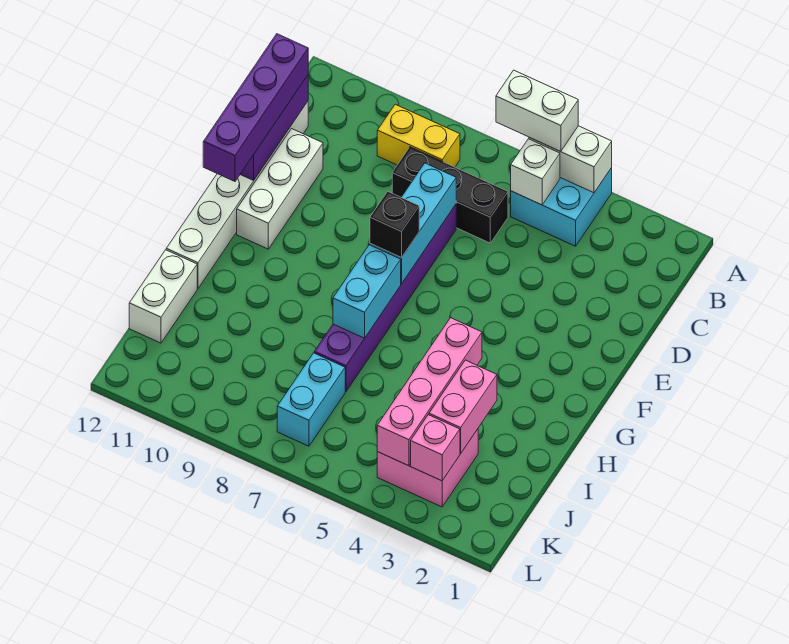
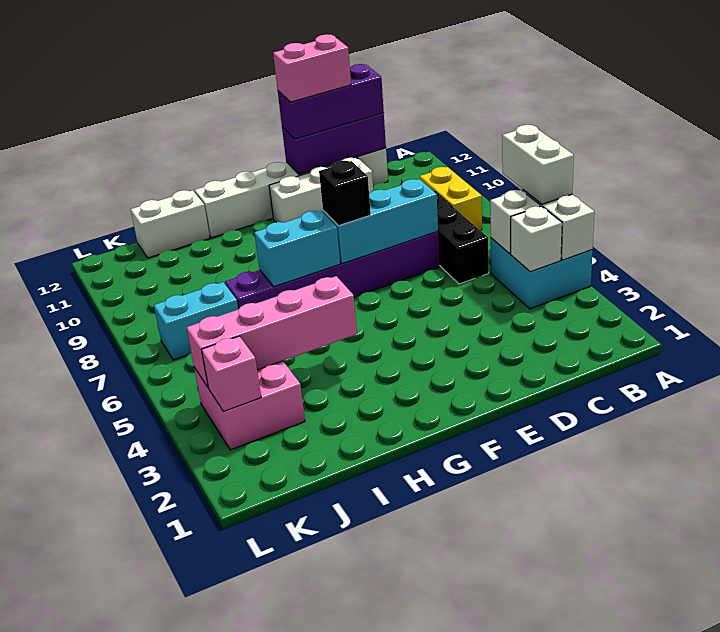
none -> white 1x1 brick [511,206,562,272]
purple 1x4 brick [203,34,308,181] -> purple 1x3 brick [278,64,384,139]
pink 1x2 brick [429,360,497,454] -> pink 1x2 brick moved to [273,34,351,102]

